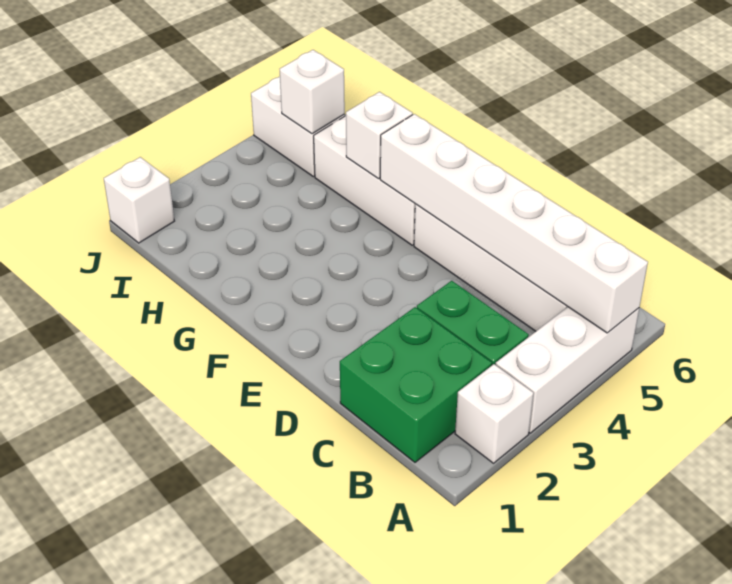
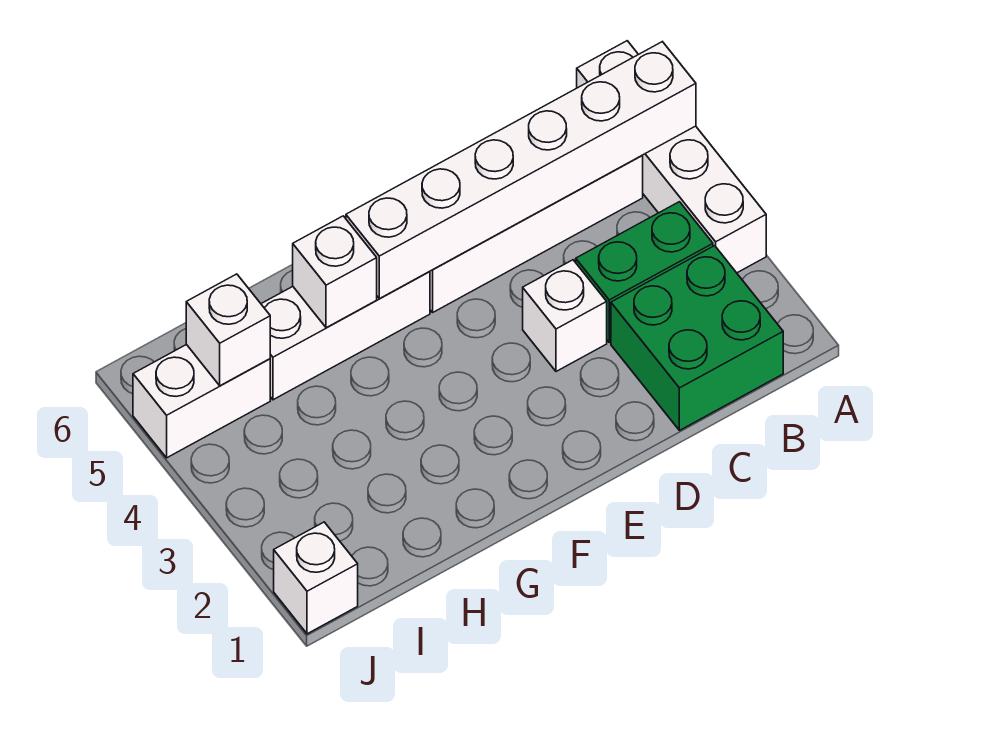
white 1x1 brick [455,364,533,463] -> white 1x1 brick moved to [523,260,607,371]
white 1x3 brick [496,307,639,433] -> white 1x4 brick [577,41,766,273]

